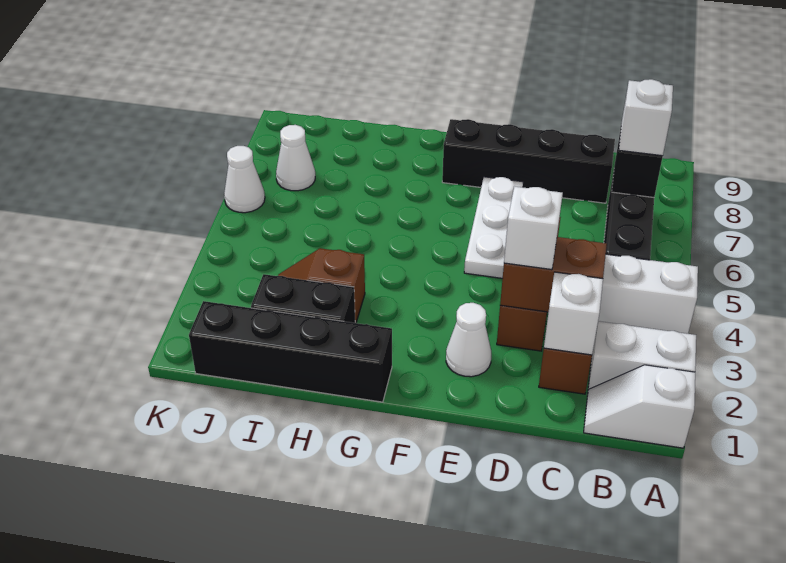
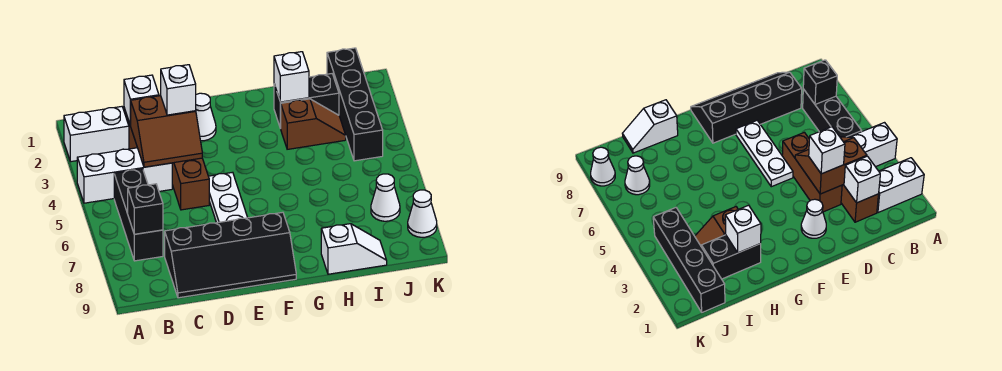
white 1x2 slope [584,365,695,448] -> white 1x2 slope moved to [321,224,387,274]
white 1x1 brick [619,79,673,156] -> white 1x1 brick moved to [274,52,309,102]
black 1x4 brick [189,301,392,402] -> black 1x4 brick turned to [327,48,383,161]
white 1x1 cone [224,146,265,213] -> white 1x1 cone moved to [408,190,437,237]

